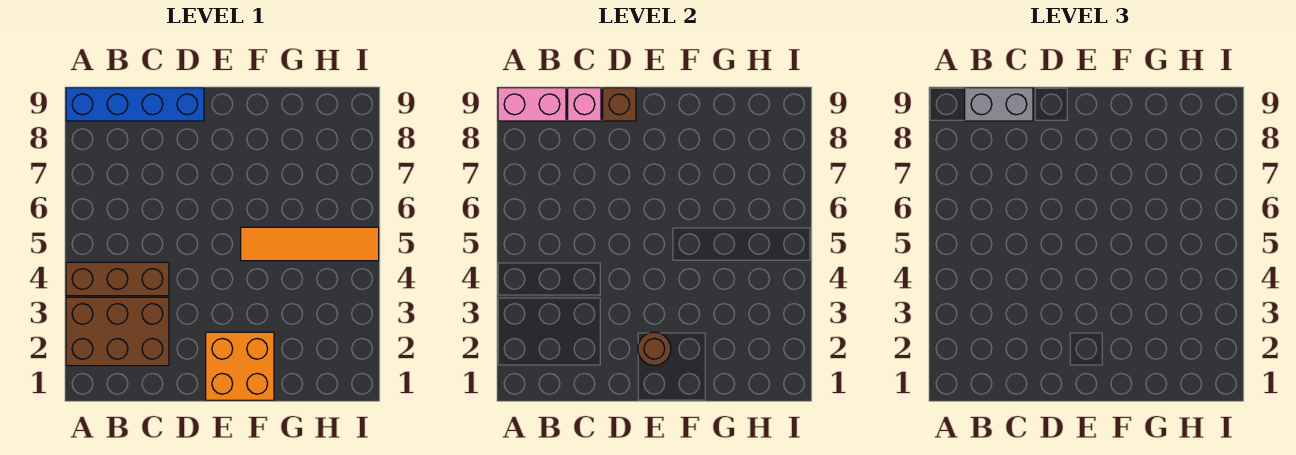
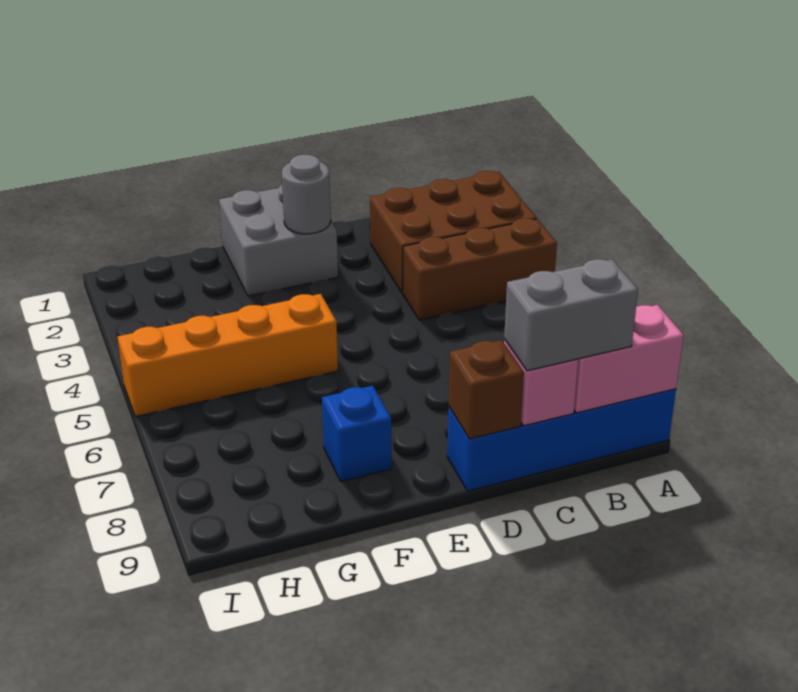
orange 2x2 brick [206,332,274,400] -> grey 2x2 brick [219,185,338,296]
brown 1x1 round brick [638,332,671,366] -> grey 1x1 round brick [282,155,331,234]
orange 1x4 tile [241,227,379,261] -> orange 1x4 brick [118,294,338,417]
none -> blue 1x1 brick [322,386,391,481]

